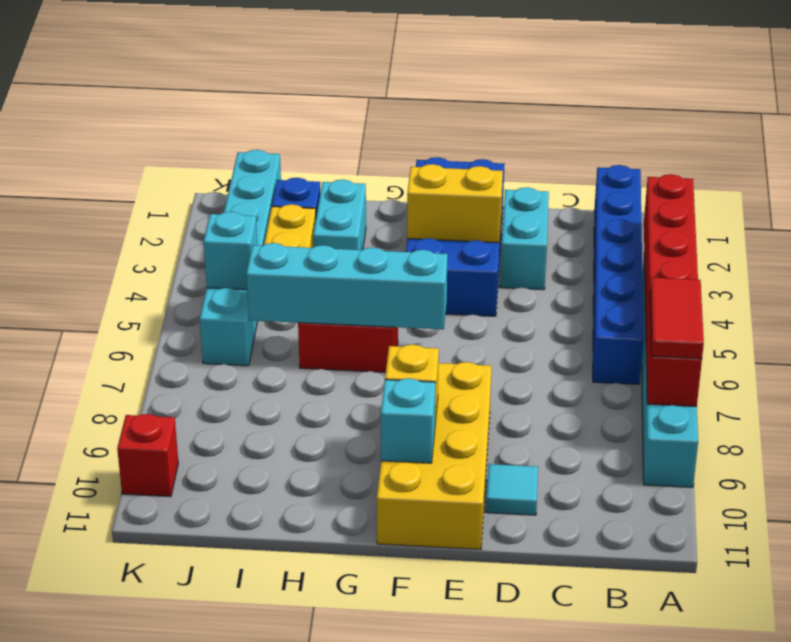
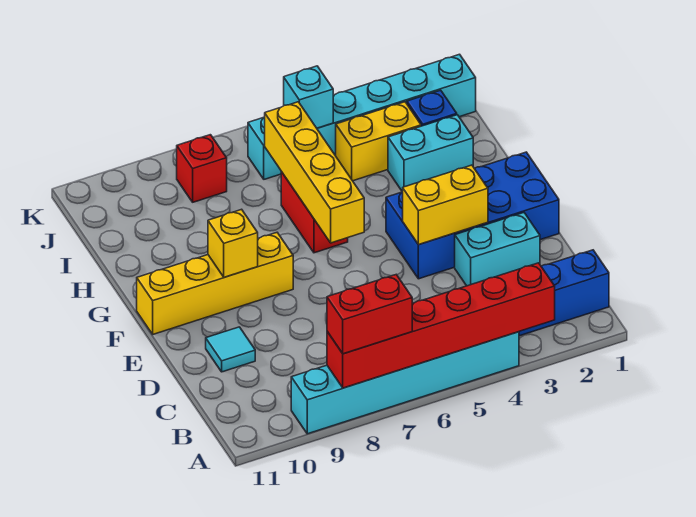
red 1x2 tile [650,278,704,359] -> red 1x2 brick [327,275,412,354]
yellow 1x2 brick [407,164,503,243] -> yellow 1x2 brick turned to [403,165,488,245]
yellow 2x4 brick [377,362,492,549] -> yellow 1x4 brick [137,233,293,334]
cyan 1x4 brick [246,243,448,329] -> yellow 1x4 brick [265,102,364,243]
cyan 1x1 brick [381,378,436,463] -> none
red 1x1 brick [117,414,178,497] -> red 1x1 brick moved to [177,135,227,202]

